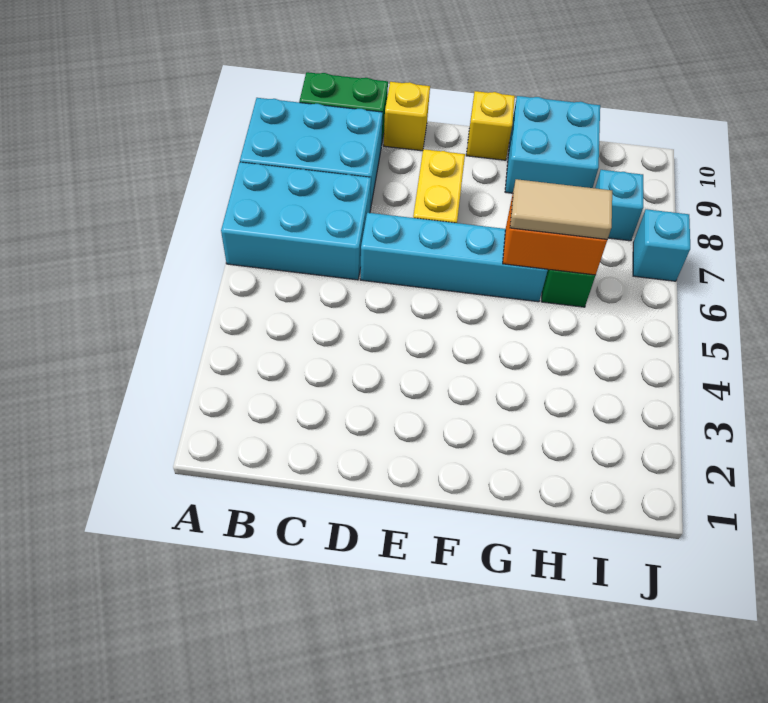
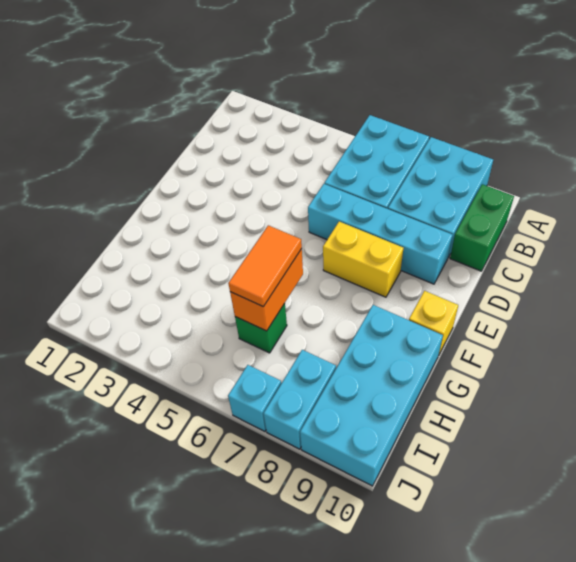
cyan 1x4 brick [360,213,548,302] -> cyan 1x4 brick turned to [308,184,452,284]
yellow 1x1 brick [384,82,430,151] -> none
tan 1x2 tile [510,179,612,239] -> orange 1x2 tile [228,225,302,307]
cyan 2x2 brick [505,96,600,193] -> cyan 2x4 brick [300,305,443,486]
cyan 1x1 brick [595,170,643,241] -> cyan 1x2 brick [264,350,336,449]

